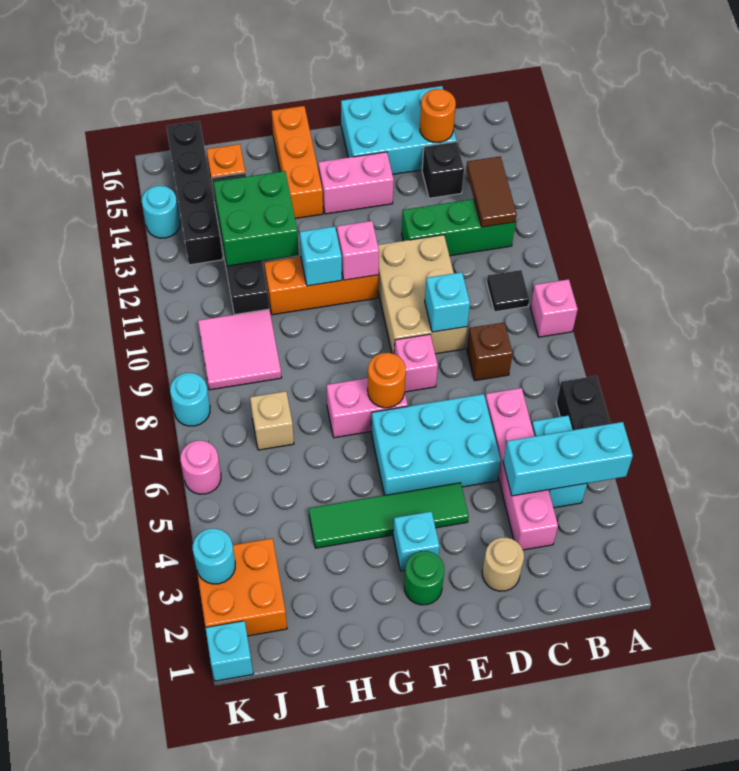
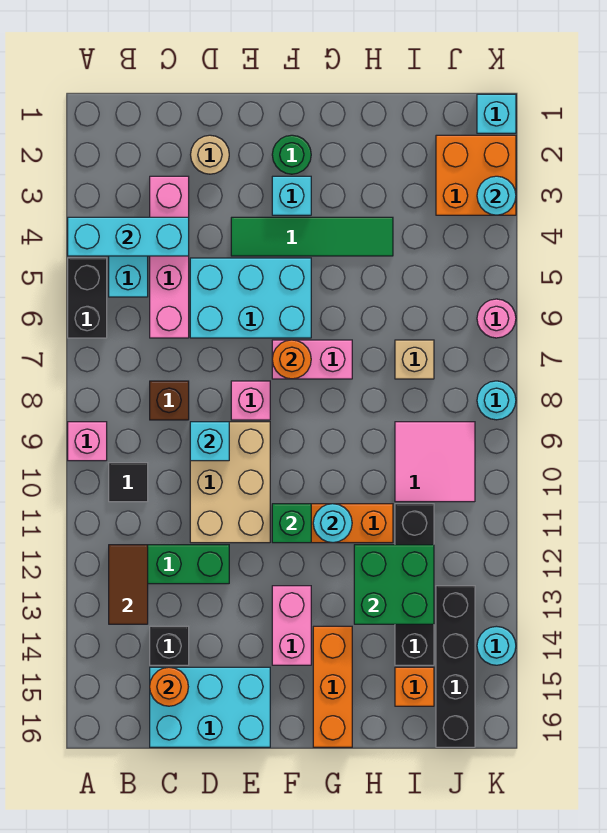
pink 1x2 brick [318,152,394,214] -> pink 1x2 brick turned to [272,586,311,665]
pink 1x1 brick [337,221,379,280] -> green 1x1 brick [272,504,311,543]
cyan 1x1 brick [300,226,342,286] -> cyan 1x1 round brick [313,504,352,543]

